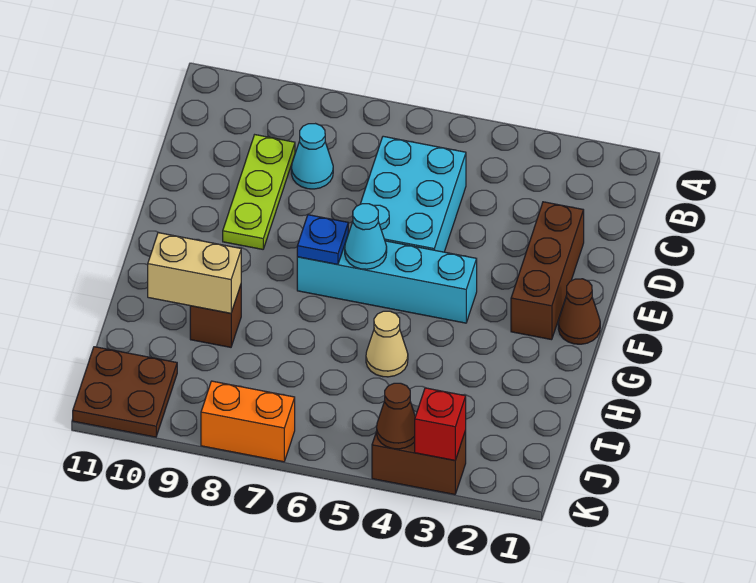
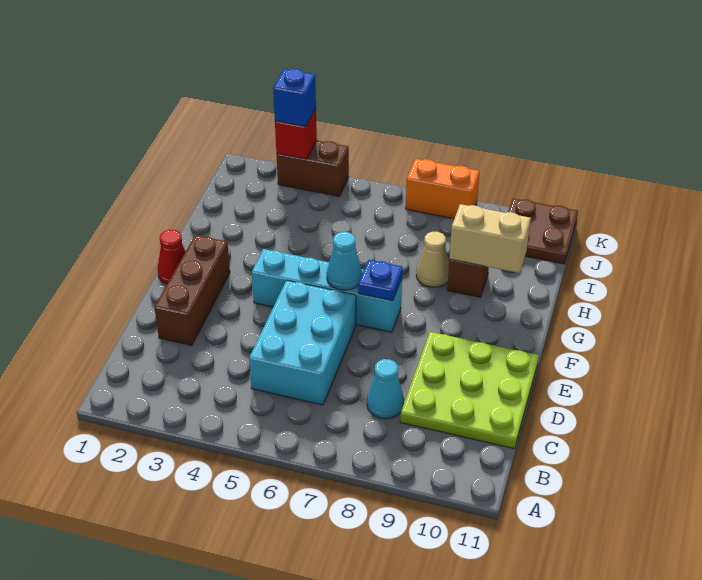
lime 1x3 plate [223,135,295,249] -> lime 3x3 plate [400,332,539,449]
brown 1x1 cone [558,279,600,344] -> red 1x1 cone [158,230,186,284]
tan 1x1 cone [366,311,408,377] -> tan 1x1 cone moved to [416,232,449,287]
none -> blue 1x1 brick [273,69,316,127]
brown 1x1 cone [376,383,415,449] -> none

